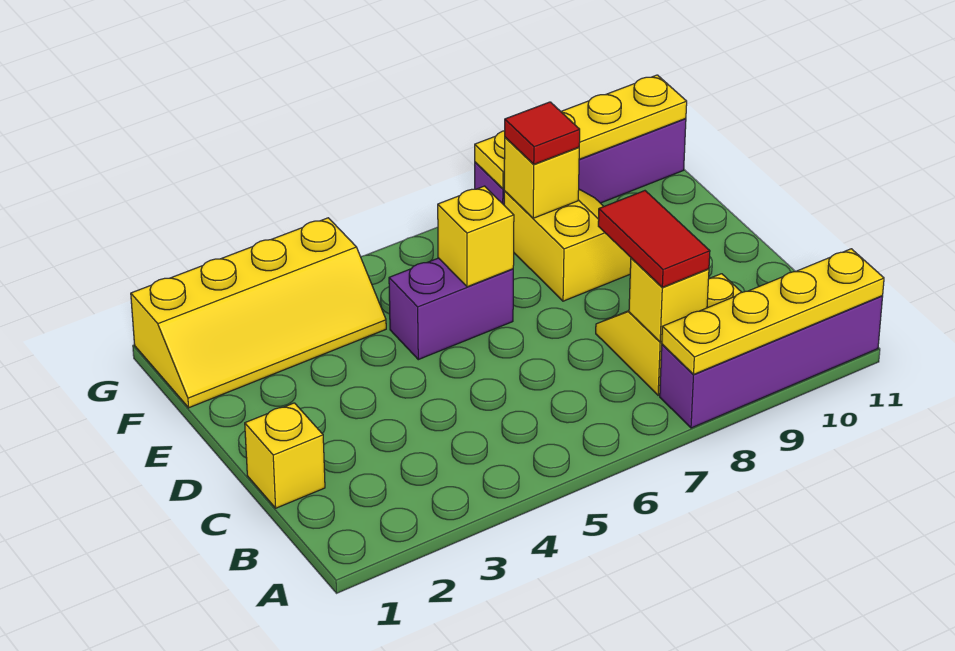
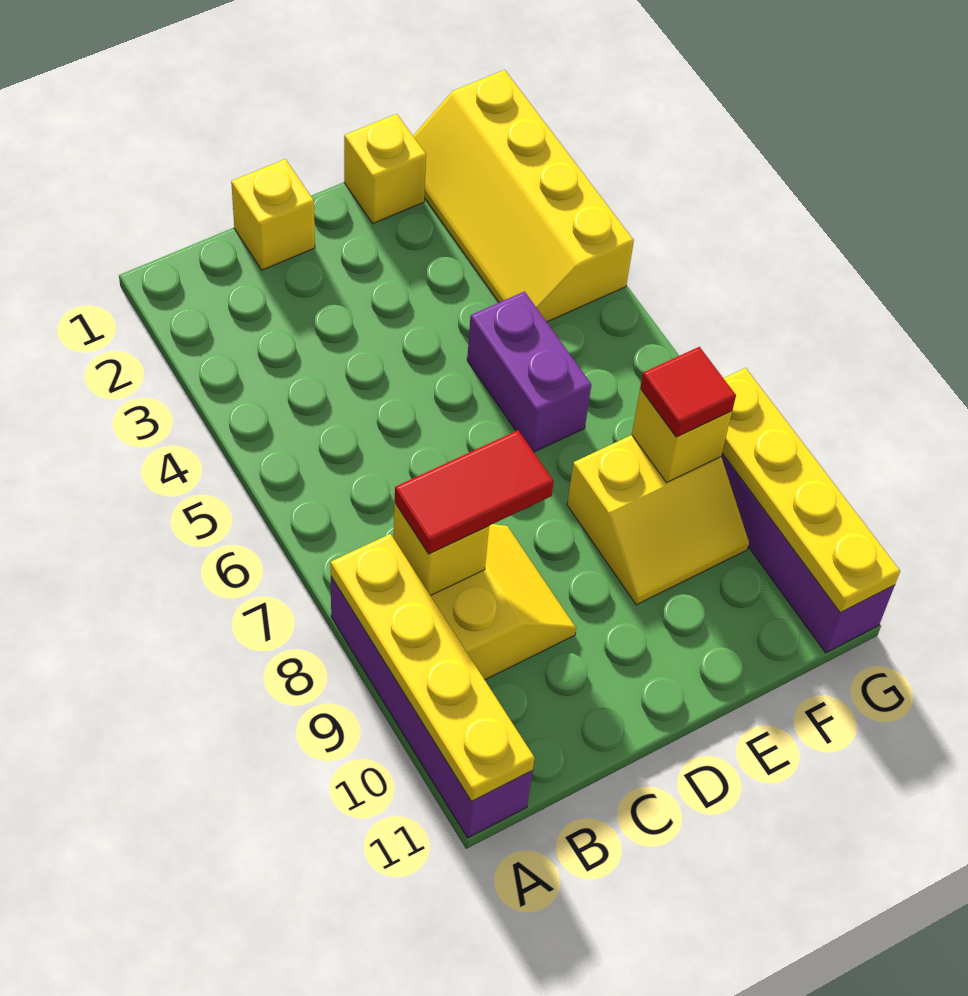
yellow 1x1 brick [438,186,514,287] -> yellow 1x1 brick moved to [344,114,426,223]

